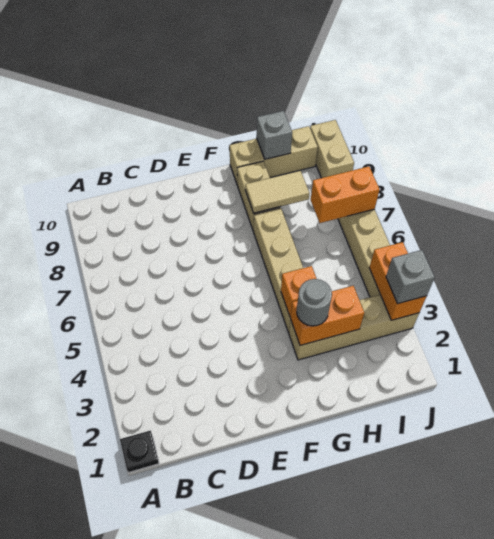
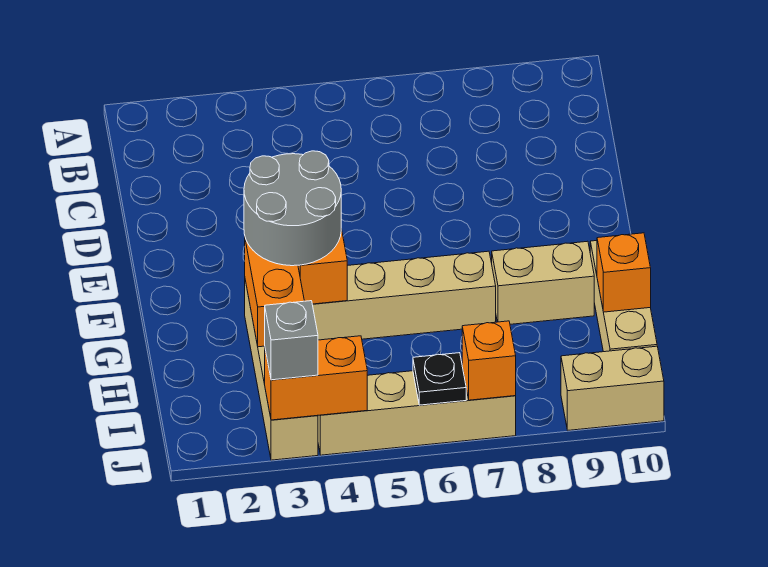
black 1x1 plate [120,431,159,472] -> black 1x1 plate moved to [413,353,466,405]
grey 1x1 round brick [297,279,332,326] -> grey 2x2 round brick [244,151,341,266]
tan 1x2 tile [245,171,309,213] -> none
grey 1x1 brick [257,111,292,159] -> orange 1x1 brick [597,233,651,312]
orange 1x2 brick [311,166,380,223] -> orange 1x1 brick [462,321,516,400]

